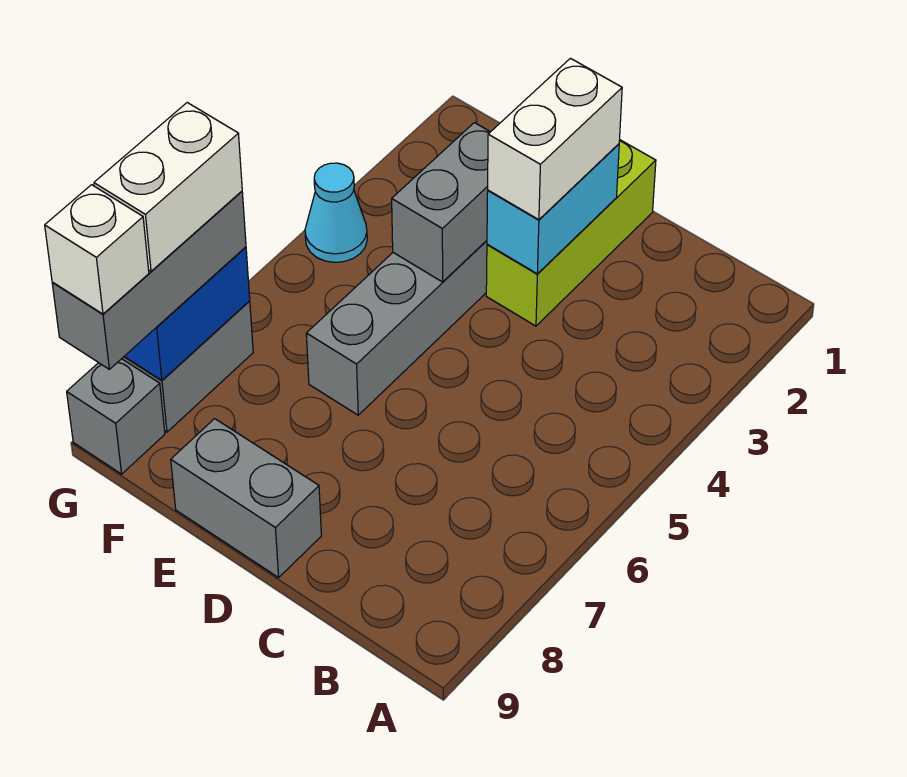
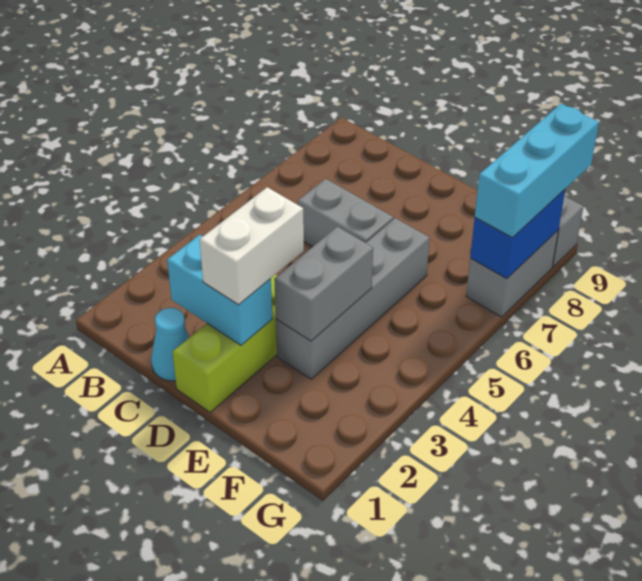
cyan 1x2 brick [487,144,619,274] -> cyan 1x2 brick turned to [167,235,272,345]
grey 1x2 brick [171,419,321,578] -> grey 1x2 brick moved to [298,179,393,247]
cyan 1x1 cone [305,163,367,262] -> cyan 1x1 cone moved to [151,308,189,381]
grey 1x3 brick [52,191,246,369] -> cyan 1x3 brick [475,104,599,237]
white 1x2 brick [94,103,242,271] -> none
white 1x1 brick [45,185,149,314] -> none

